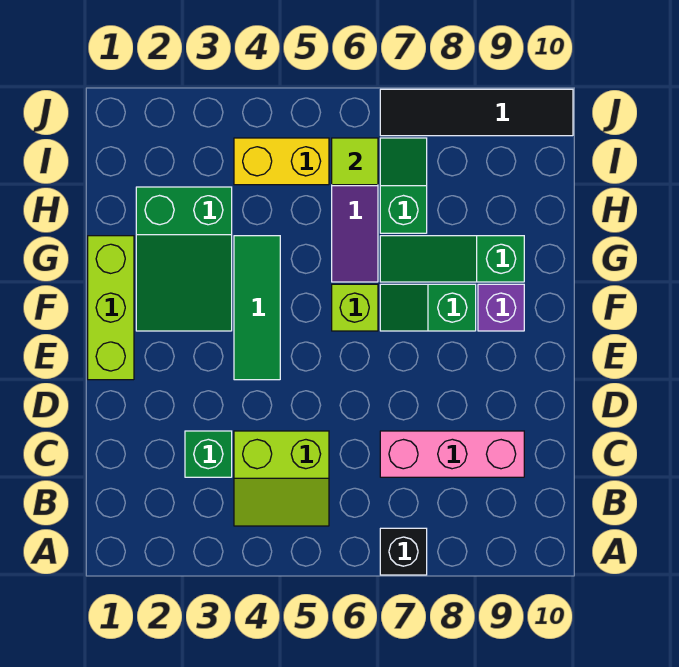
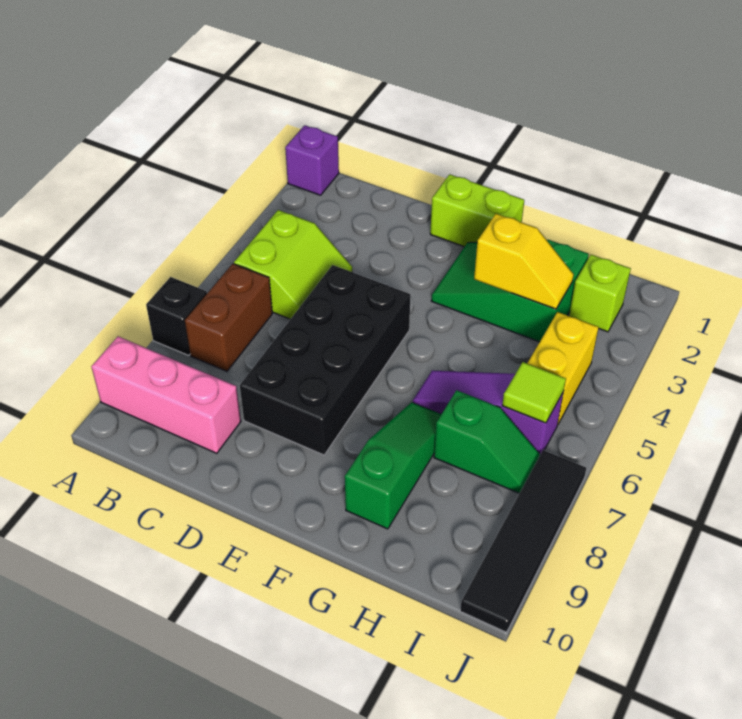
lime 2x2 slope [234,431,329,526] -> lime 2x2 slope turned to [234,210,352,319]
none -> brown 1x2 brick [185,264,272,371]
green 1x1 brick [185,431,232,477] -> none
pink 1x3 brick [380,431,524,477] -> pink 1x3 brick turned to [91,336,241,453]
none -> black 2x4 brick [240,265,411,455]
lime 1x3 brick [88,236,134,380] -> lime 1x2 brick [430,174,524,247]
green 1x3 tile [234,236,280,380] -> none
lime 1x1 brick [332,284,378,331] -> lime 1x1 brick moved to [569,255,631,332]
green 1x2 slope [380,284,476,331] -> none
purple 1x1 brick [478,284,524,331] -> purple 1x1 brick moved to [285,125,339,195]
none -> yellow 1x2 slope [474,214,574,309]

